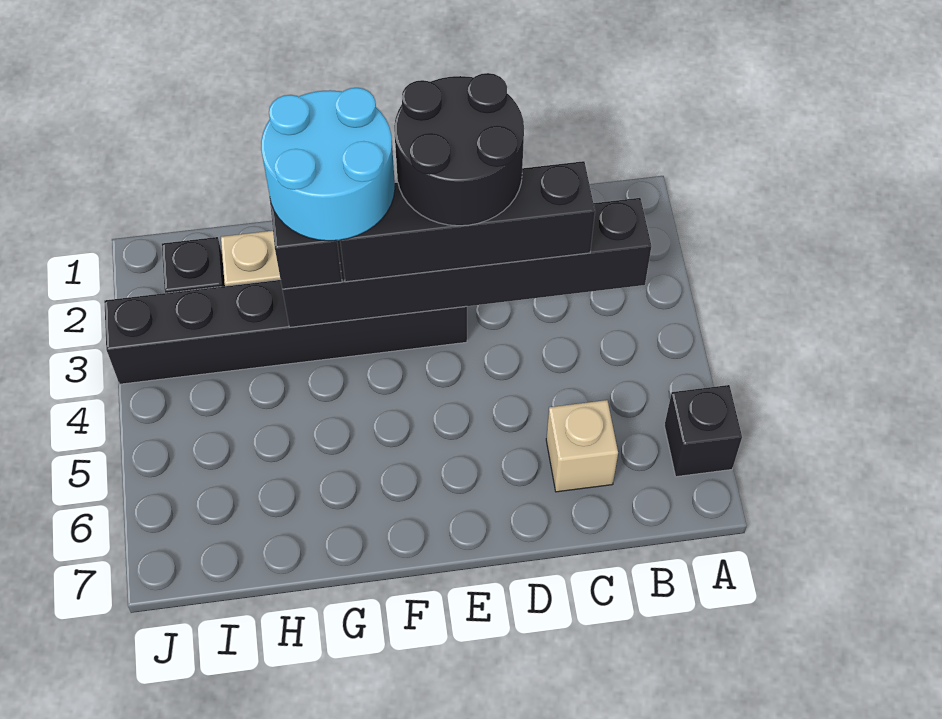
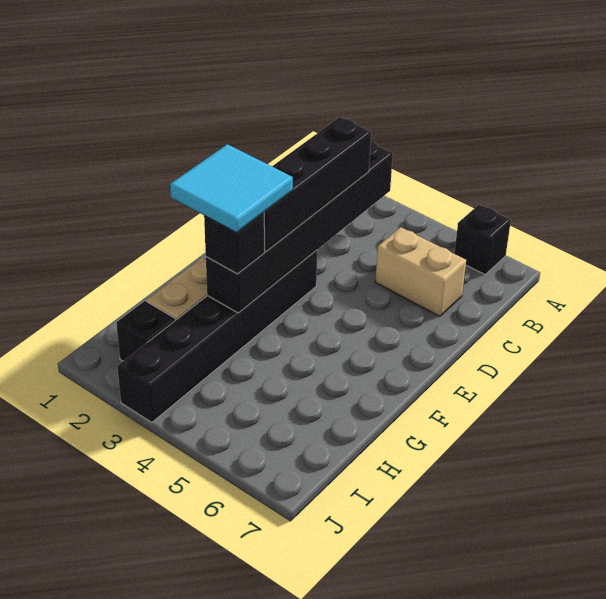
tan 1x1 brick [546,400,618,492] -> tan 1x2 brick [375,227,466,316]
black 2x2 round brick [394,73,524,226] -> none
cyan 2x2 round brick [261,88,395,241] -> cyan 2x2 tile [170,144,293,233]

